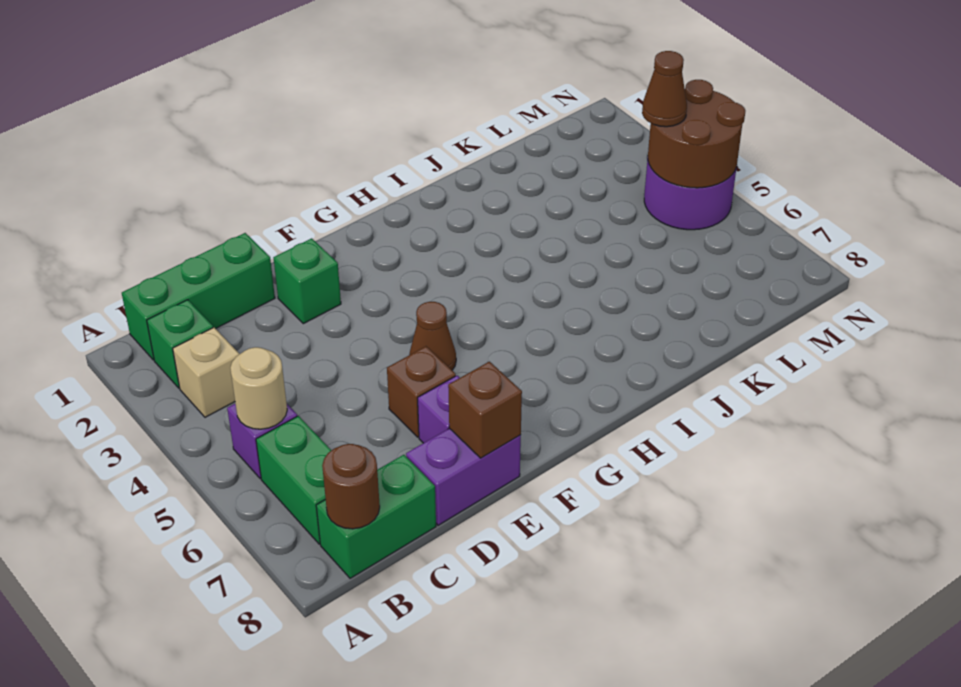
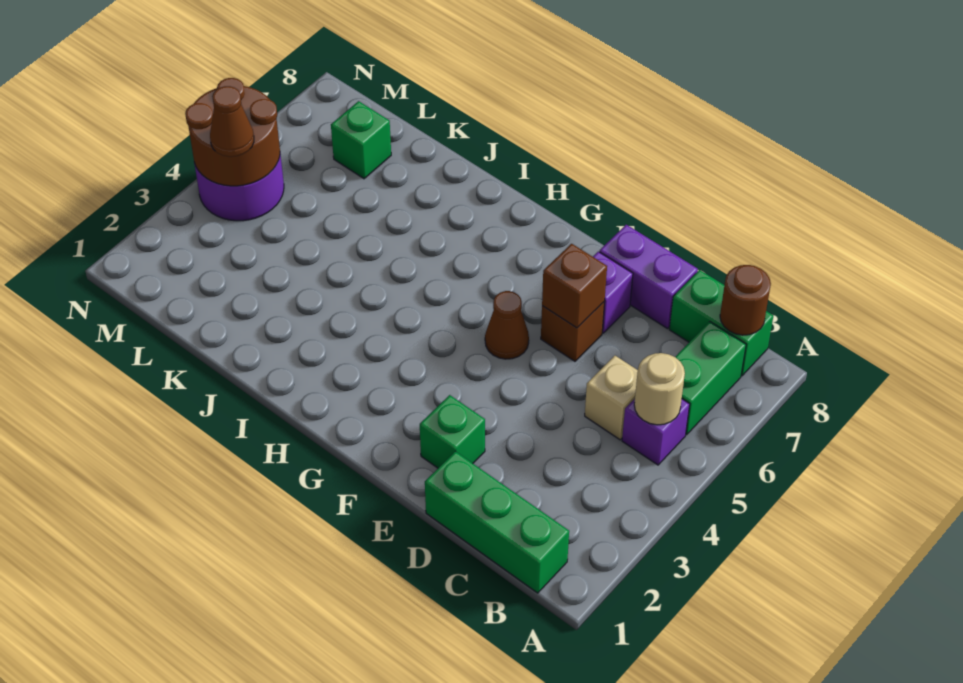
green 1x1 brick [147,300,213,388] -> green 1x1 brick moved to [331,101,391,179]
tan 1x1 brick [173,328,239,417] -> tan 1x1 brick moved to [585,356,638,440]
brown 1x1 brick [448,362,522,458] -> brown 1x1 brick moved to [542,244,607,328]

